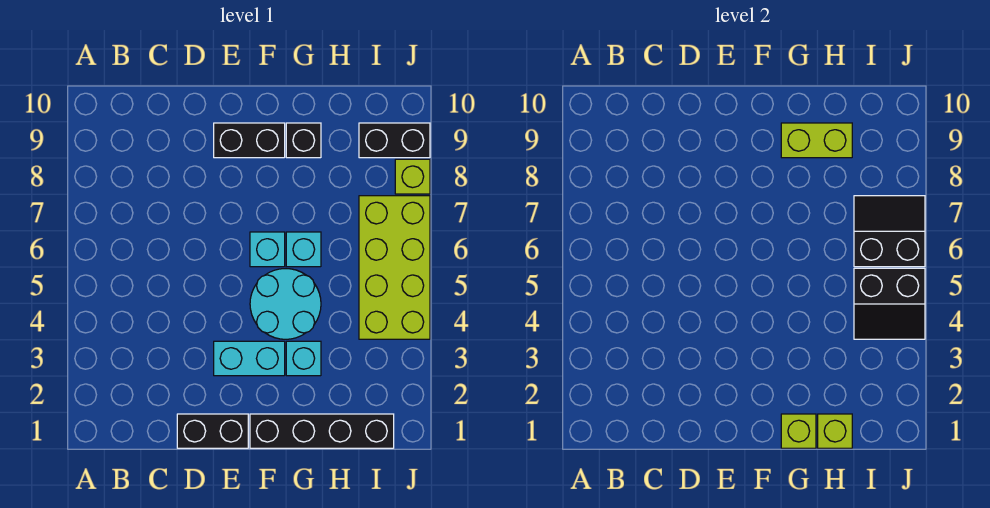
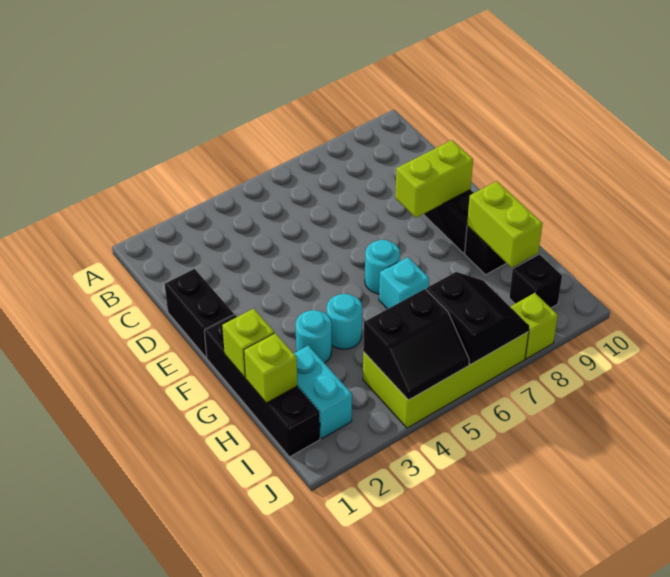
cyan 1x2 brick [214,341,285,376] -> cyan 1x2 brick moved to [294,345,352,438]
none -> lime 1x2 brick [395,140,473,218]
cyan 2x2 round brick [250,269,321,339] -> cyan 1x1 round brick [327,294,362,349]
cyan 1x1 brick [250,232,285,267] -> cyan 1x1 round brick [365,240,400,294]
cyan 1x1 brick [286,341,321,376] -> cyan 1x1 round brick [296,310,332,363]
black 2x2 slope [854,268,925,339] -> black 2x2 slope turned to [363,289,469,400]
black 1x2 brick [359,123,430,158] -> black 1x1 brick [509,255,562,308]

